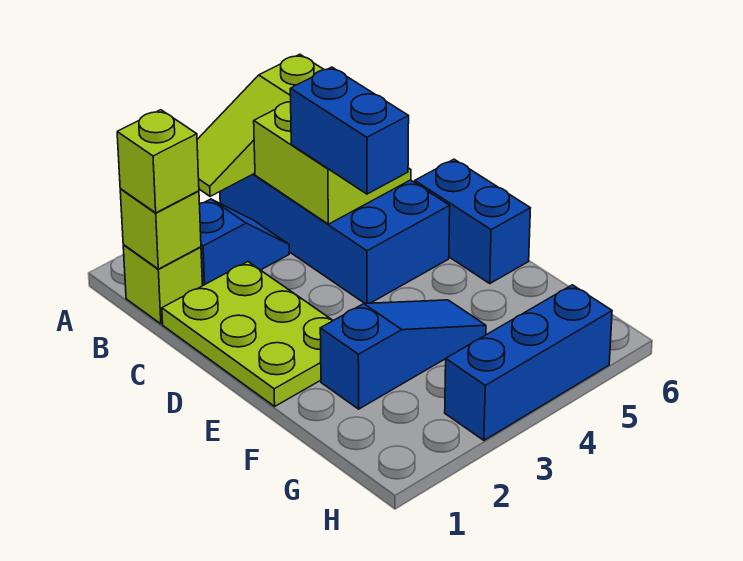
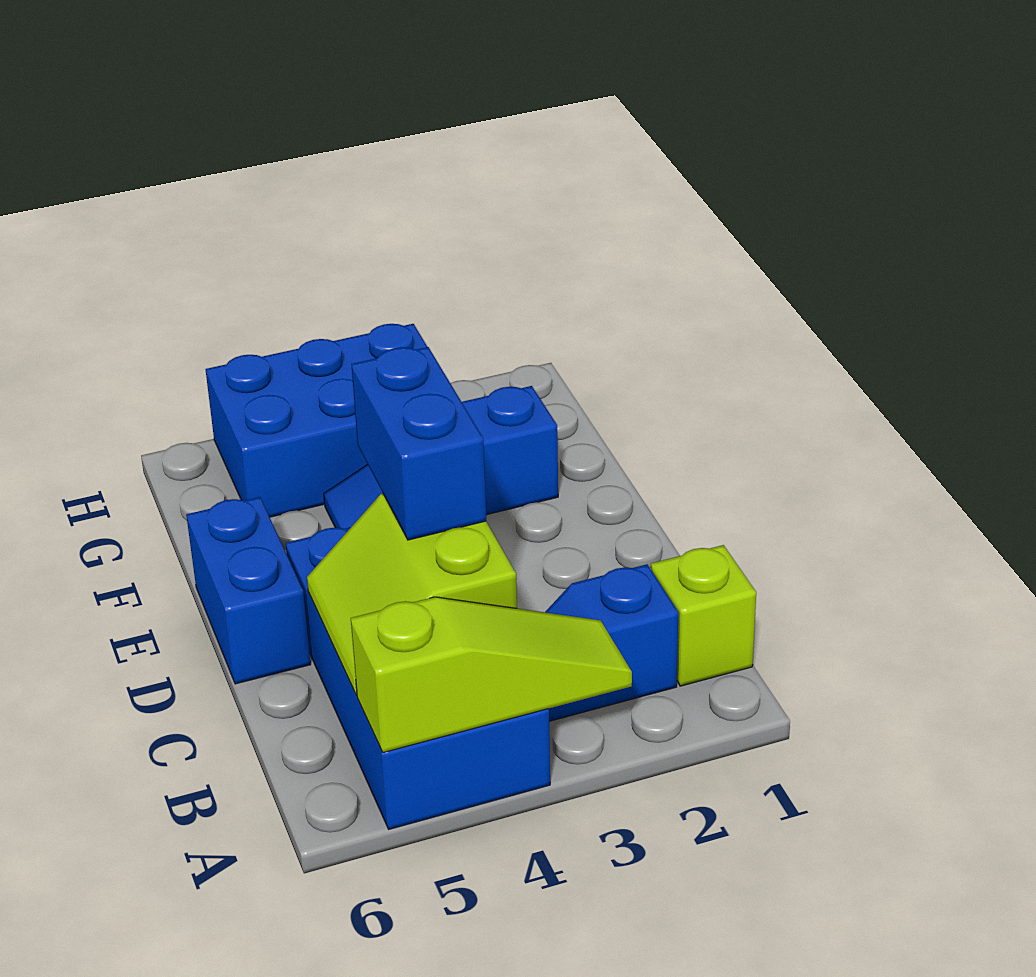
lime 1x1 brick [120,189,201,269] -> none
lime 1x1 brick [117,110,199,213] -> none
lime 2x3 plate [162,262,333,406] -> none
blue 1x3 brick [445,285,612,440] -> blue 2x3 brick [206,324,427,517]

